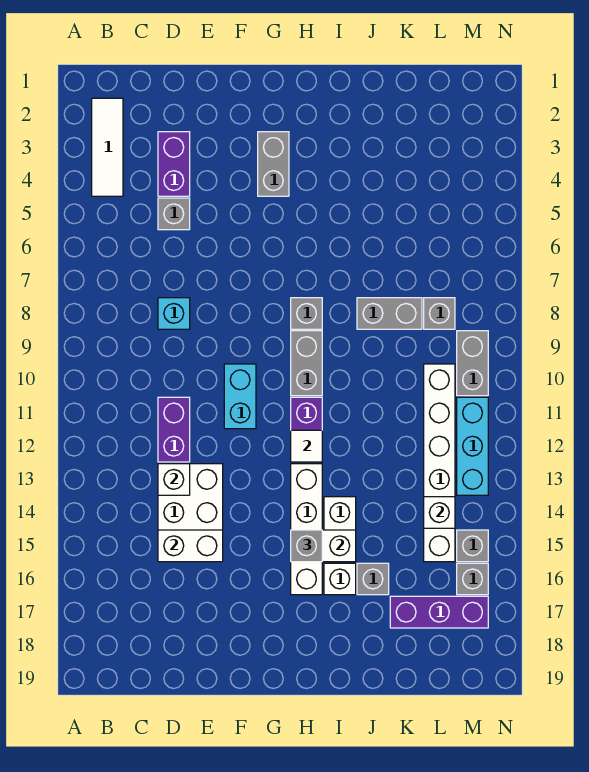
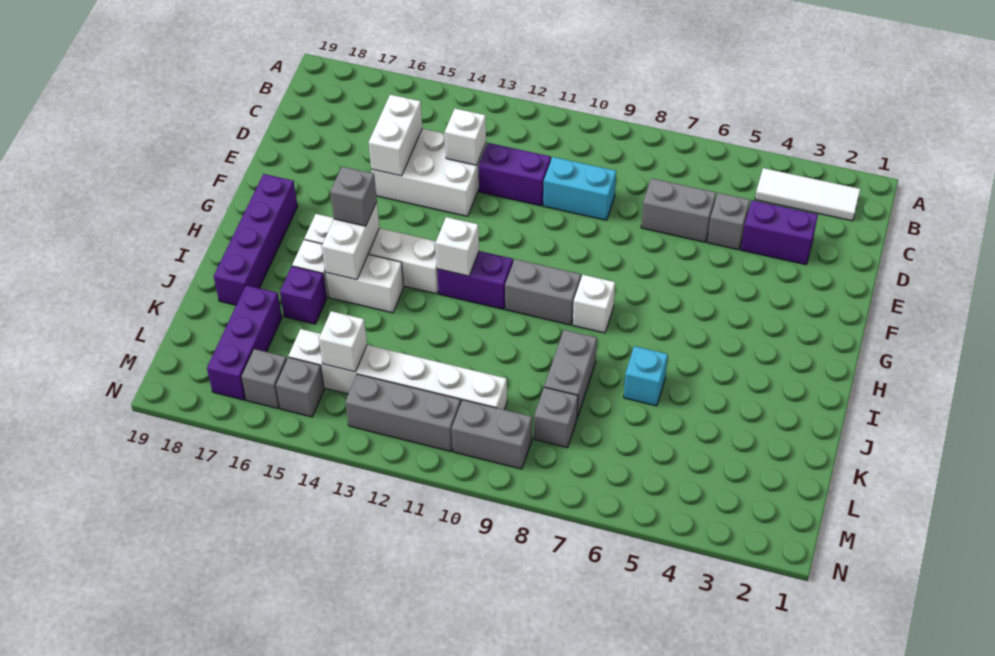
cyan 1x1 brick [158,298,190,329] -> cyan 1x1 brick moved to [624,346,668,406]
cyan 1x2 brick [224,364,256,429] -> cyan 1x2 brick moved to [543,157,616,220]
grey 1x2 brick [258,132,289,196] -> grey 1x2 brick moved to [641,178,716,242]
none -> purple 1x4 brick [214,174,298,305]
grey 1x1 brick [291,298,322,329] -> white 1x1 brick [573,275,615,333]
white 1x1 tile [291,430,322,462] -> white 1x1 brick [436,217,479,276]
grey 1x1 brick [357,563,389,595] -> purple 1x1 brick [280,266,327,324]
cyan 1x3 brick [457,397,488,495] -> grey 1x3 brick [345,374,461,451]

